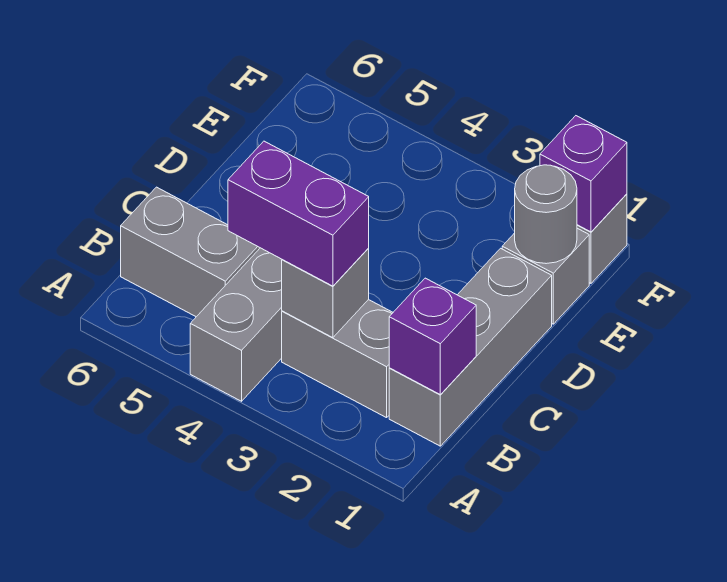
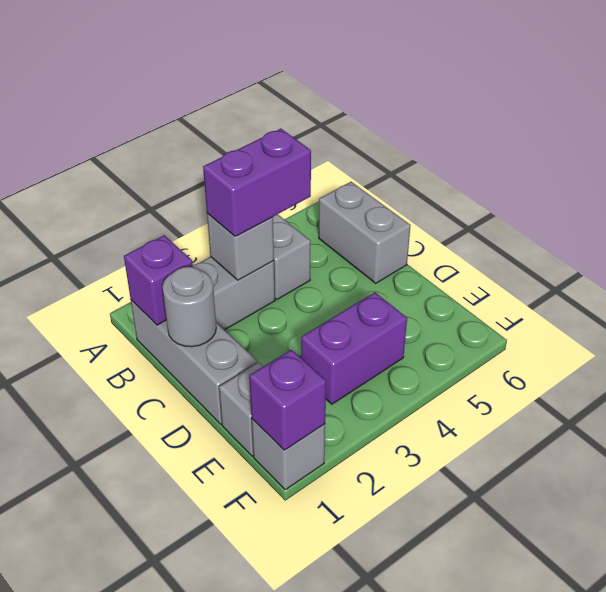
grey 1x2 brick [121,187,260,317] -> grey 1x2 brick turned to [319,182,411,283]
grey 1x1 round brick [515,165,577,264] -> grey 1x1 round brick moved to [163,267,216,347]
none -> purple 1x2 brick [301,292,407,404]

